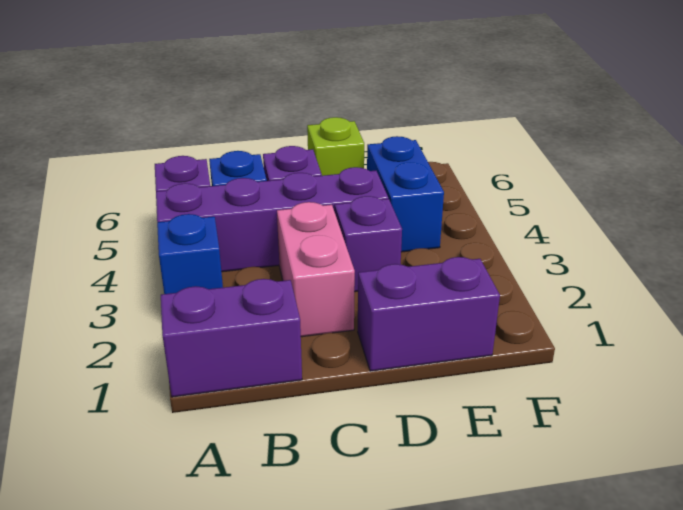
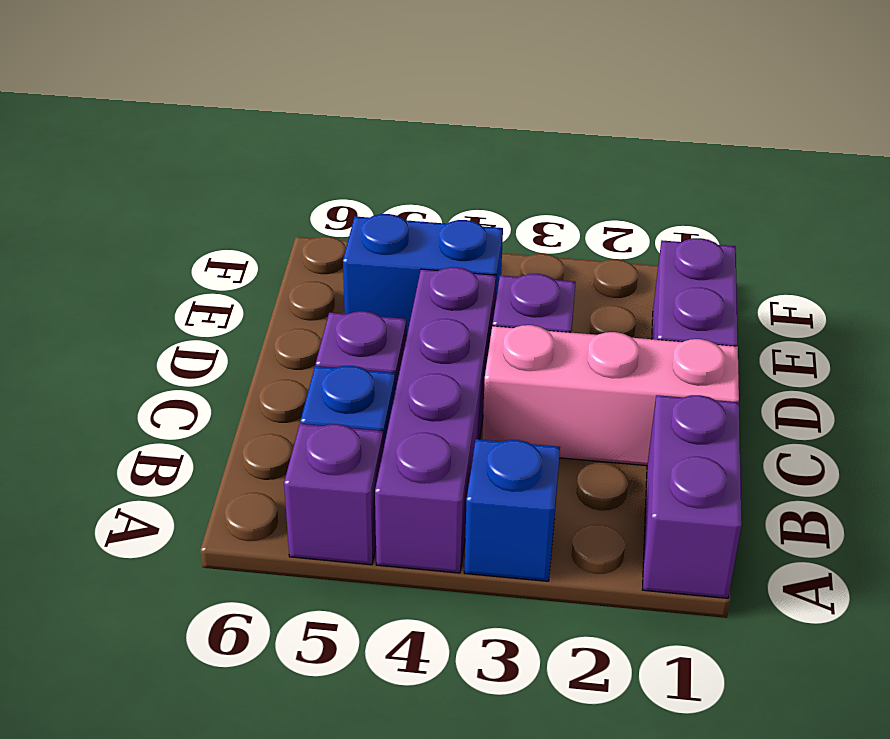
pink 1x2 brick [277,202,355,337] -> pink 1x3 brick [482,325,739,466]
lime 1x1 brick [307,117,364,176] -> none

